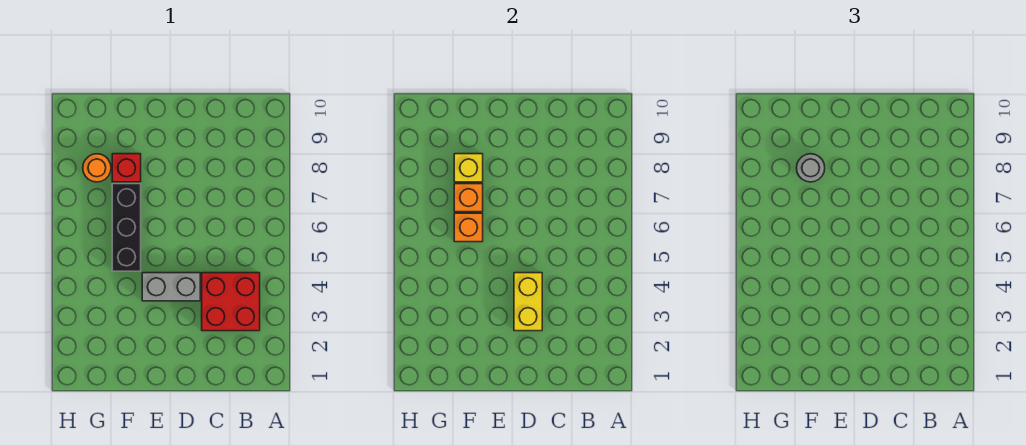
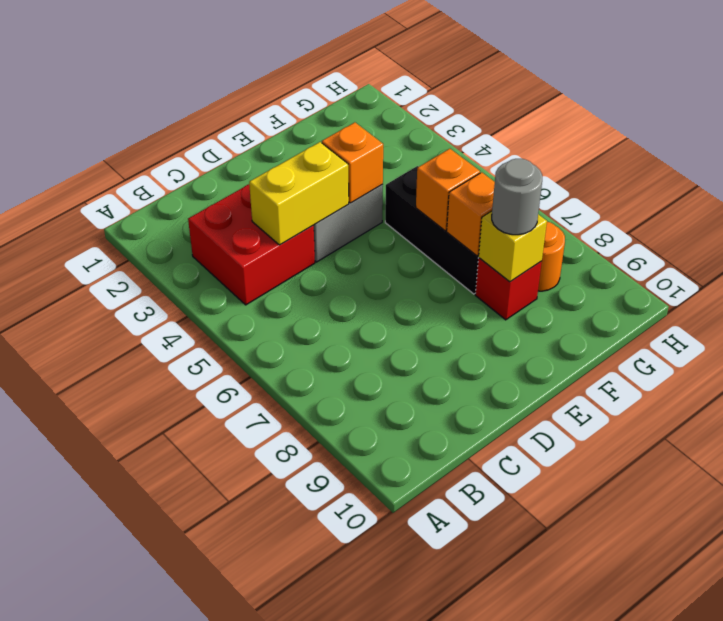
yellow 1x2 brick [514,273,542,331] -> yellow 1x2 brick turned to [249,142,349,245]
none -> orange 1x1 brick [322,122,383,203]

